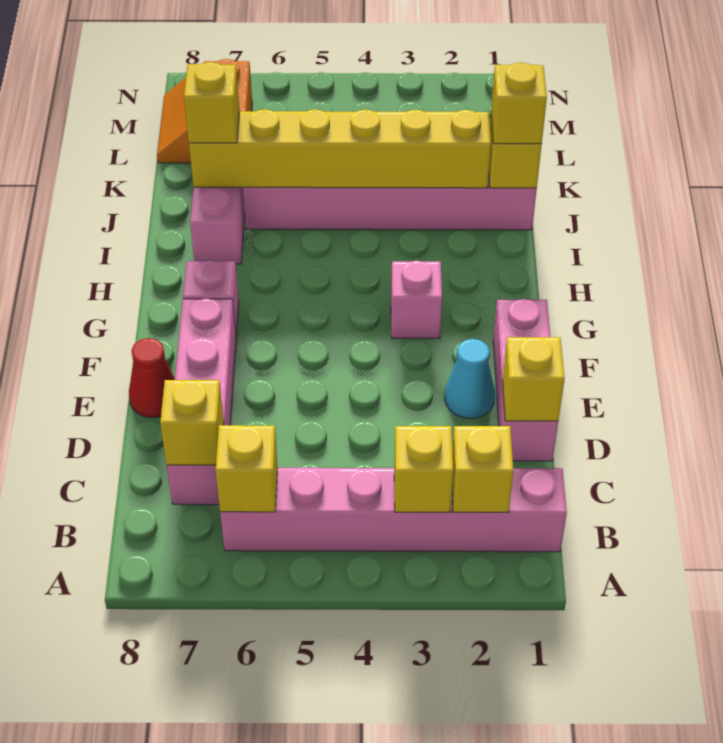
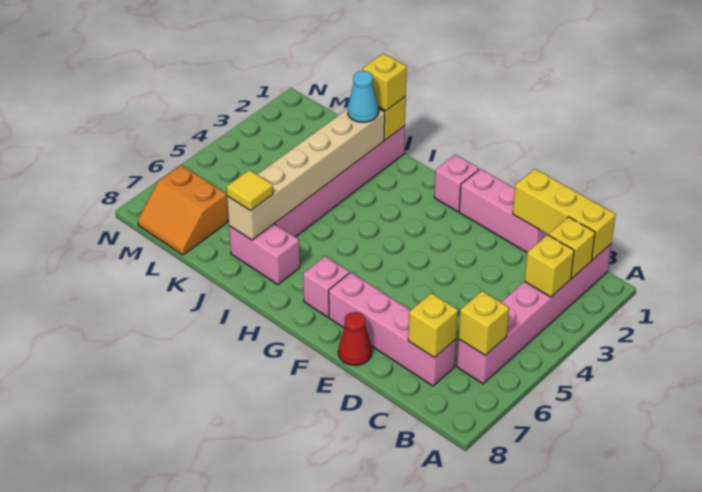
yellow 1x1 brick [503,337,565,421] -> yellow 1x3 brick [513,169,616,260]
cyan 1x1 cone [445,339,495,418] -> cyan 1x1 cone moved to [348,71,378,122]
pink 1x1 brick [391,261,442,338] -> pink 1x1 brick moved to [434,154,479,212]
yellow 1x6 brick [189,109,491,188] -> tan 1x6 brick [227,108,385,240]
yellow 1x1 brick [184,62,240,143] -> yellow 1x1 tile [227,170,273,211]

